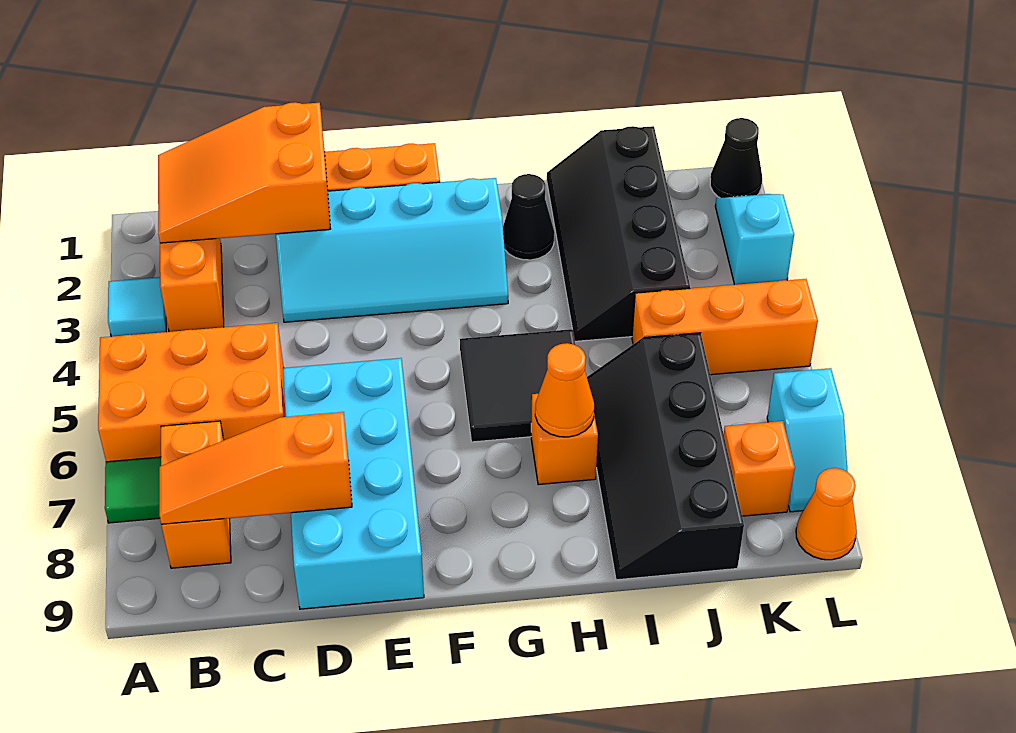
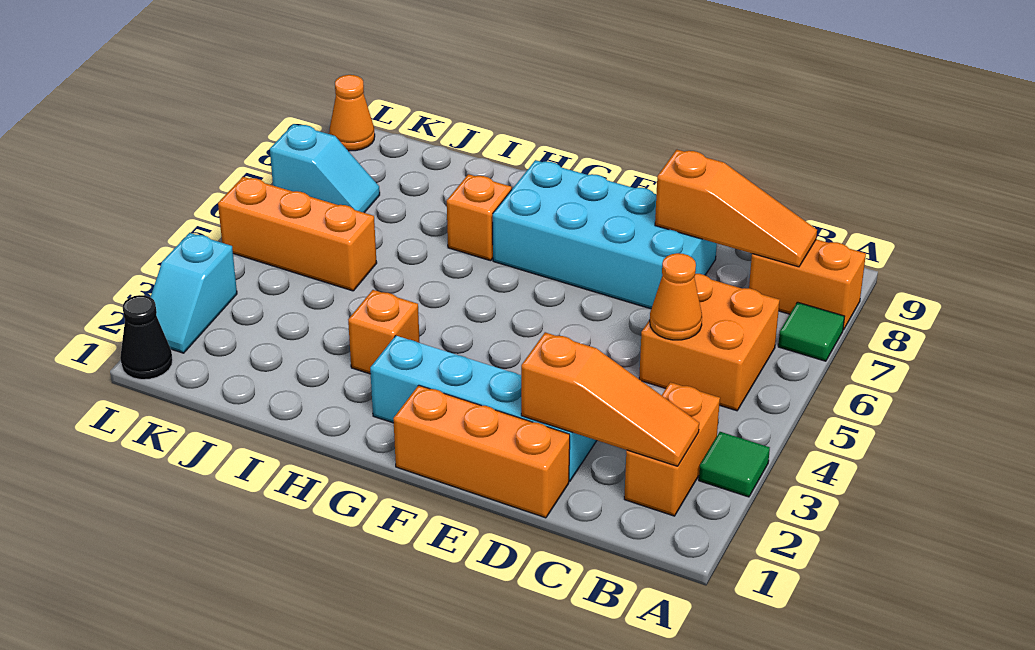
cyan 1x1 tile [108,277,166,337] -> green 1x1 tile [699,432,770,497]
orange 2x3 brick [98,323,286,462] -> orange 2x2 brick [639,274,780,411]
orange 2x3 slope [158,102,330,243] -> orange 1x3 slope [521,332,699,466]
orange 1x2 brick [161,421,231,568] -> orange 1x2 brick turned to [749,239,866,330]
cyan 2x4 brick [283,358,424,609] -> cyan 2x4 brick turned to [493,160,717,309]
black 2x2 tile [460,329,575,442] -> none
black 1x1 cone [503,174,554,260] -> none
orange 1x1 cone [535,343,594,437] -> orange 1x1 cone moved to [650,253,702,340]
black 2x4 slope [547,126,690,341] -> none
black 2x4 slope [587,333,744,580] -> none
orange 1x1 brick [724,421,795,516] -> orange 1x1 brick moved to [348,290,420,374]
cyan 1x2 slope [767,368,848,512] -> cyan 1x2 slope turned to [270,124,380,213]

